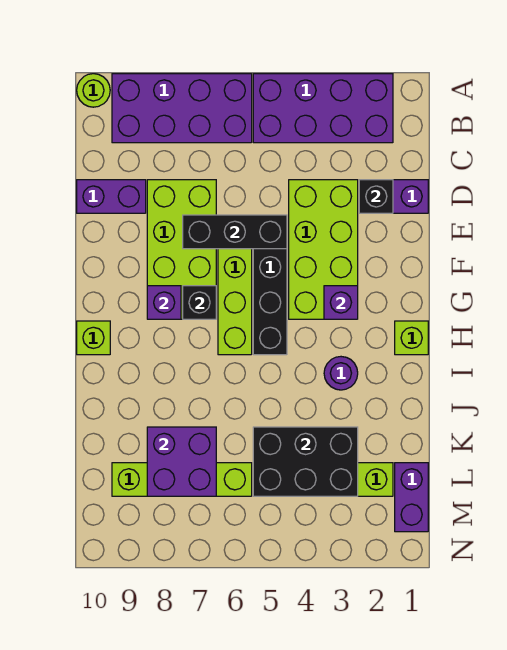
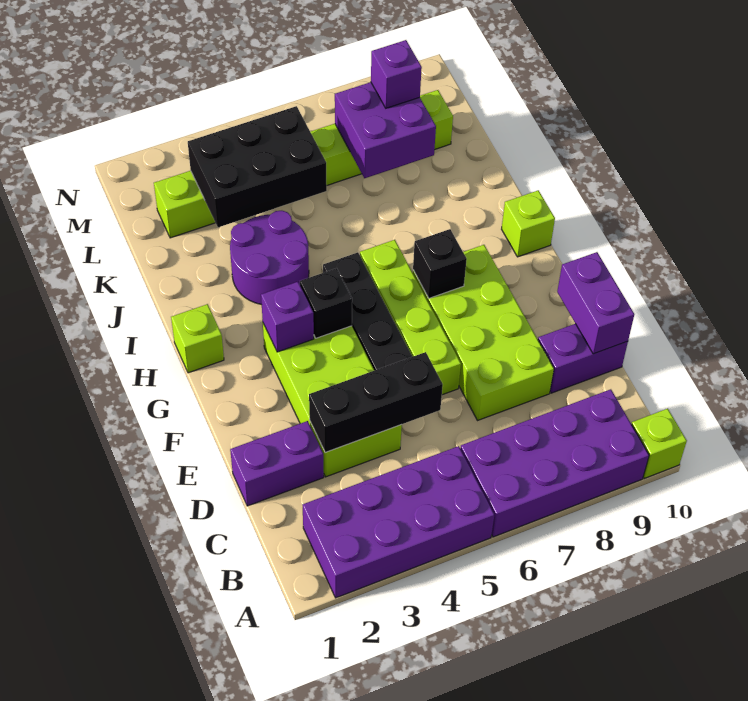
lime 1x1 round brick [77,74,110,107] -> lime 1x1 brick [632,409,687,478]
black 1x1 brick [359,180,393,213] -> black 1x1 brick moved to [300,268,352,338]
black 1x3 brick [183,215,287,249] -> black 1x3 brick moved to [309,352,443,453]
purple 1x1 brick [147,286,181,319] -> purple 1x1 brick moved to [371,40,422,108]
purple 1x1 round brick [324,357,358,390] -> purple 2x2 round brick [230,211,309,305]
purple 1x2 brick [395,463,428,532] -> purple 1x2 brick moved to [557,252,634,354]

